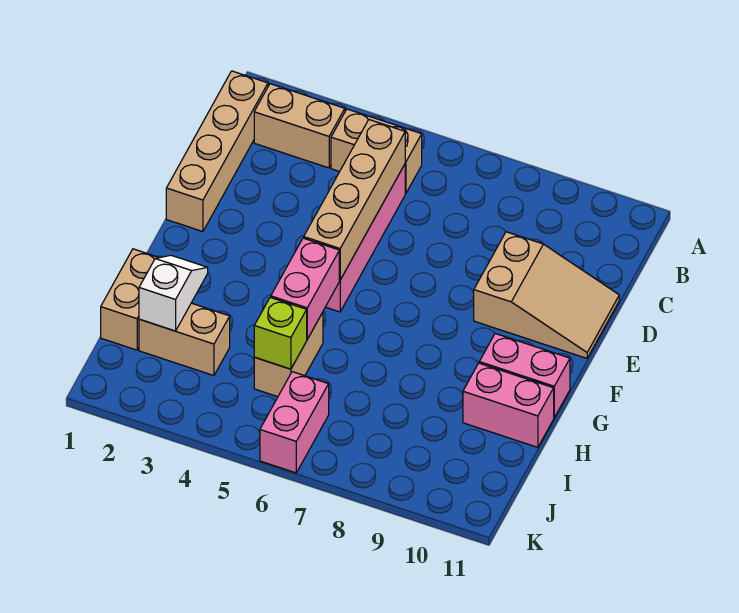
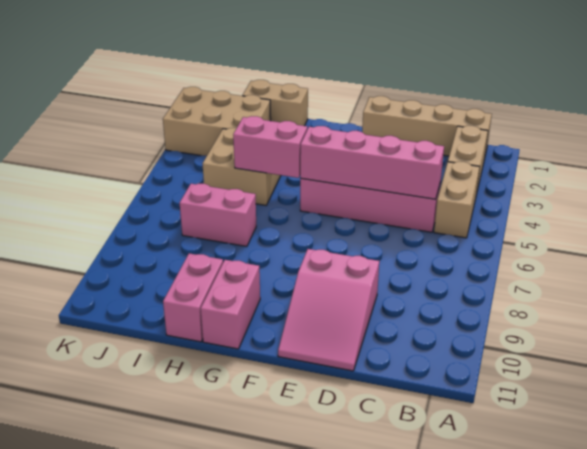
tan 1x4 brick [304,120,405,280] -> pink 1x4 brick [300,126,444,199]
tan 2x3 slope [474,232,619,358] -> pink 2x3 slope [278,249,379,371]
white 1x2 slope [139,255,208,331] -> none
tan 1x2 brick [254,312,323,397] -> tan 2x2 brick [202,128,281,205]
tan 1x2 brick [139,303,230,376] -> tan 2x3 brick [163,87,271,156]
lime 1x1 brick [254,297,307,369] -> none
pink 1x2 brick [260,372,329,473] -> pink 1x2 brick moved to [180,184,256,246]

